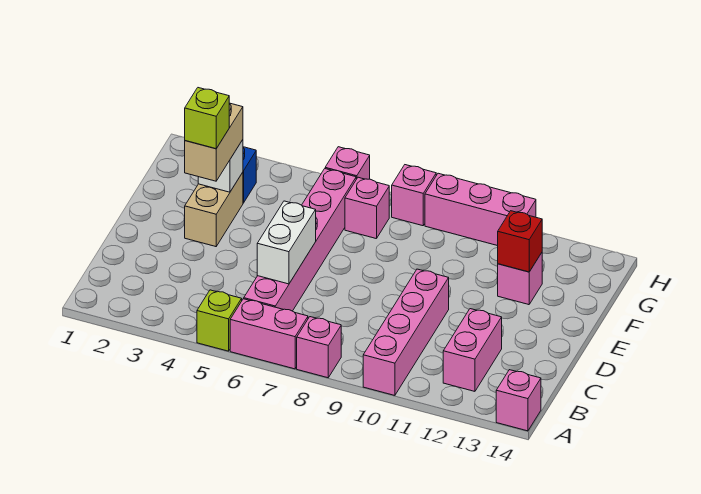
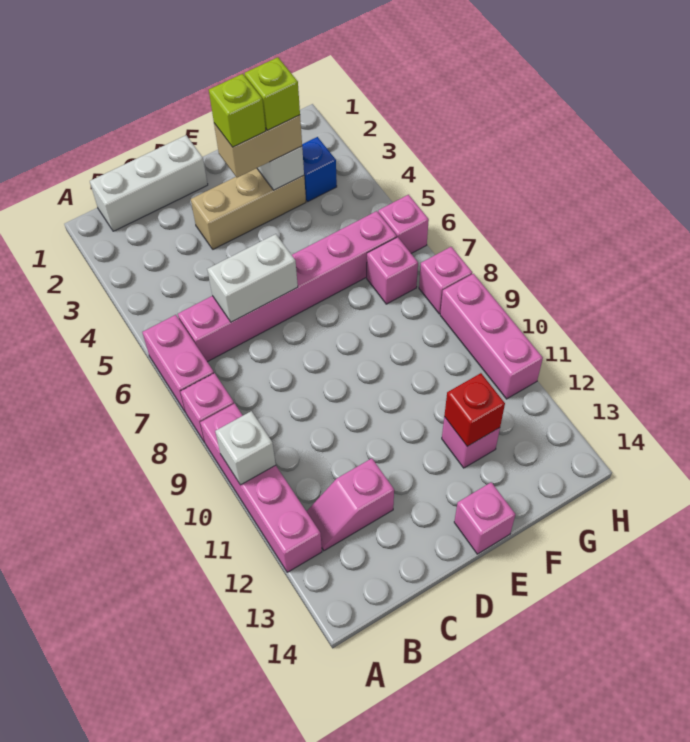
lime 1x1 brick [197,290,242,351] -> lime 1x1 brick moved to [245,57,300,130]
pink 1x4 brick [363,269,449,395] -> pink 1x4 brick turned to [200,404,322,572]
none -> white 1x1 brick [215,411,276,485]
pink 1x1 brick [496,370,541,431] -> pink 1x1 brick moved to [454,482,515,554]
none -> white 1x3 brick [90,135,208,231]
pink 1x2 brick [443,309,502,391] -> pink 1x2 slope [306,458,394,551]
tan 1x2 brick [185,172,243,247] -> tan 1x3 brick [191,168,306,249]

